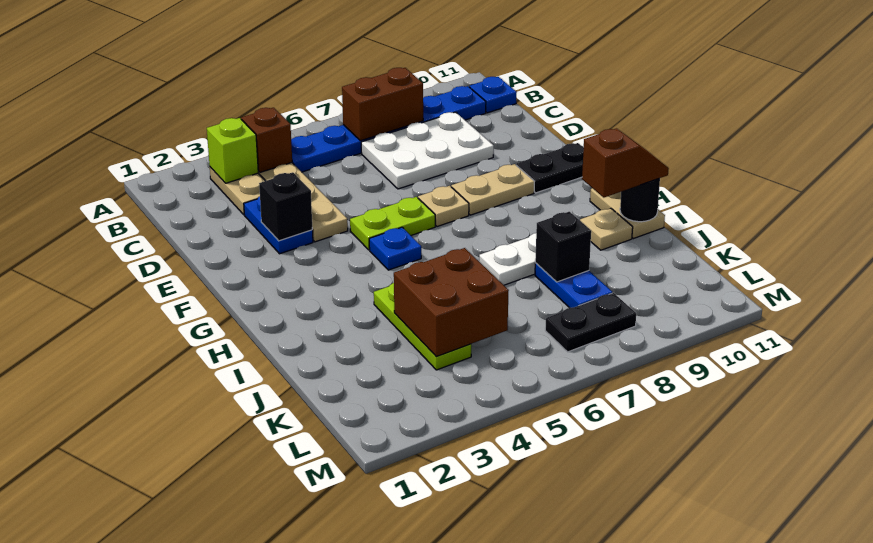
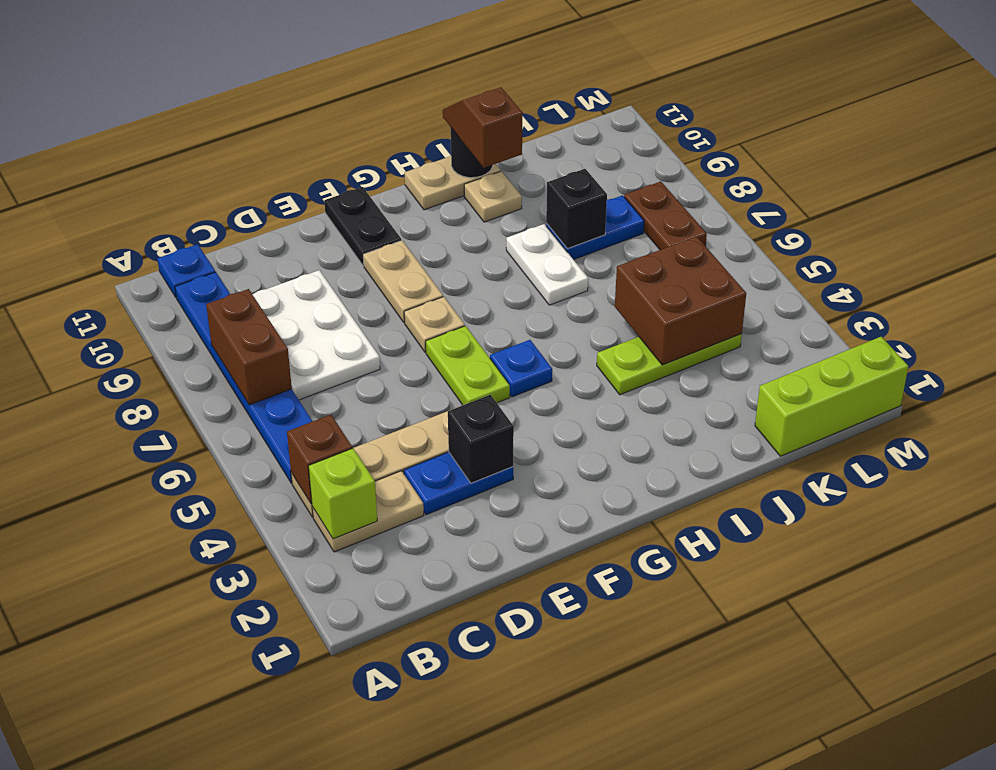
none -> lime 1x3 brick [755,337,908,456]
black 1x2 plate [545,293,636,352] -> brown 1x2 plate [624,181,707,250]

